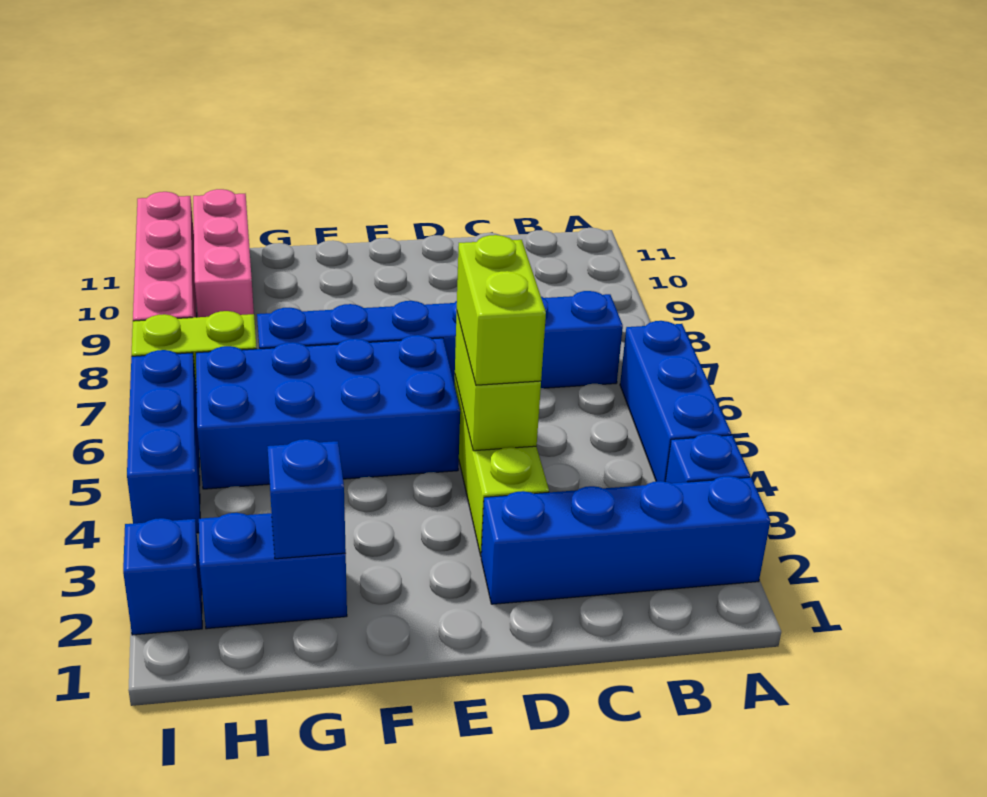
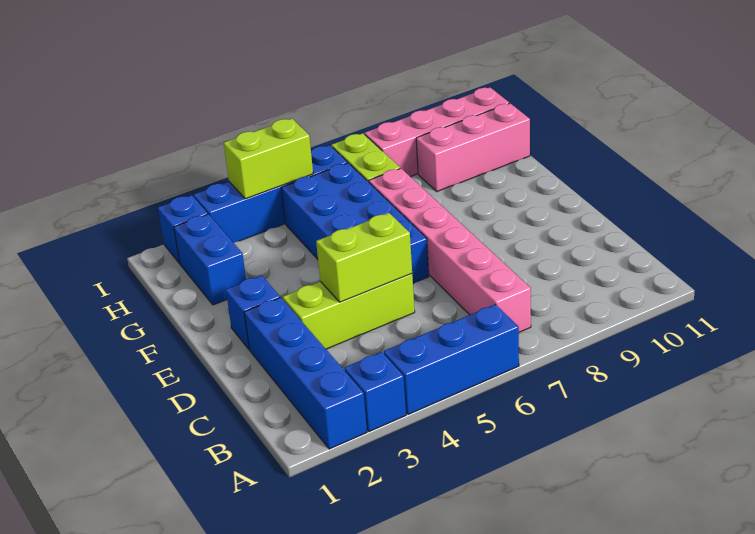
blue 1x6 brick [257,291,623,388] -> pink 1x6 brick [369,168,531,332]
lime 1x2 brick [457,235,546,385] -> lime 1x2 brick moved to [224,119,313,199]
blue 1x1 brick [267,439,346,559] -> blue 1x1 brick moved to [226,275,280,349]
blue 1x3 brick [127,350,200,533] -> blue 1x4 brick [194,145,347,243]

